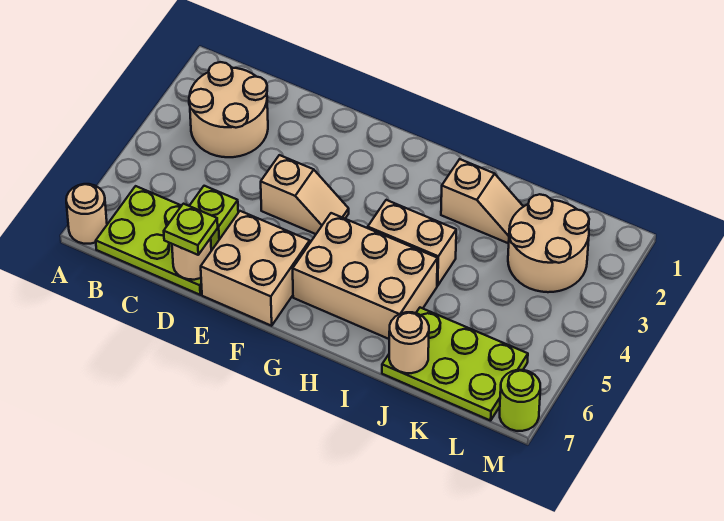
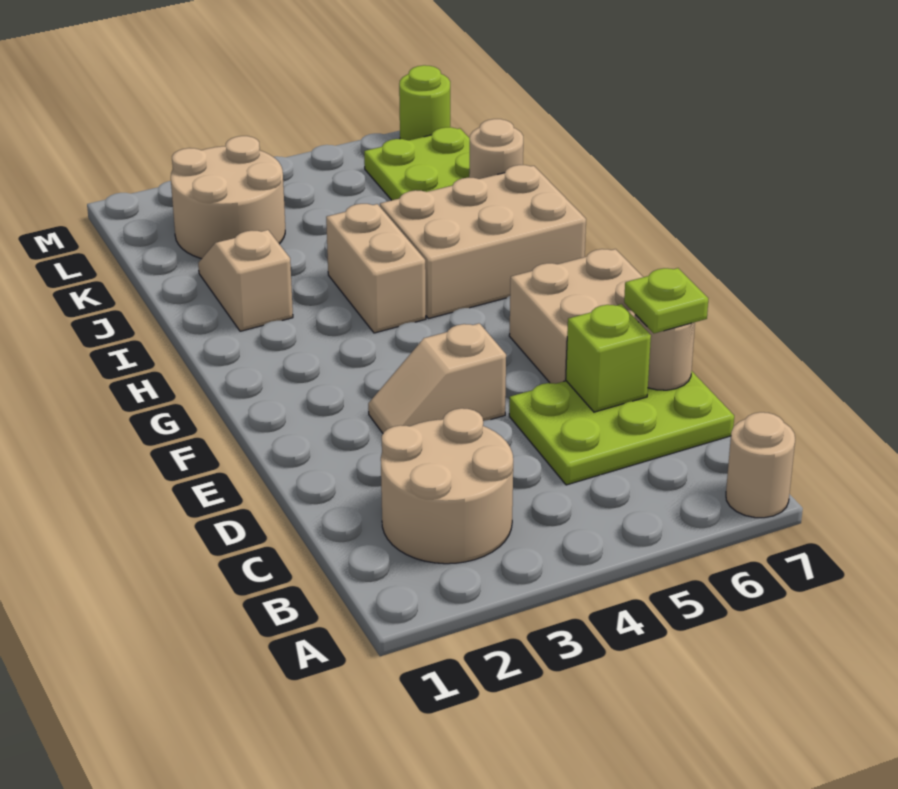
lime 2x3 plate [96,186,202,295] -> lime 2x3 plate turned to [509,371,734,485]
tan 1x2 slope [261,155,349,234] -> tan 1x2 slope turned to [368,323,506,433]
tan 2x3 brick [293,213,438,339] -> tan 2x3 brick turned to [380,165,586,319]

